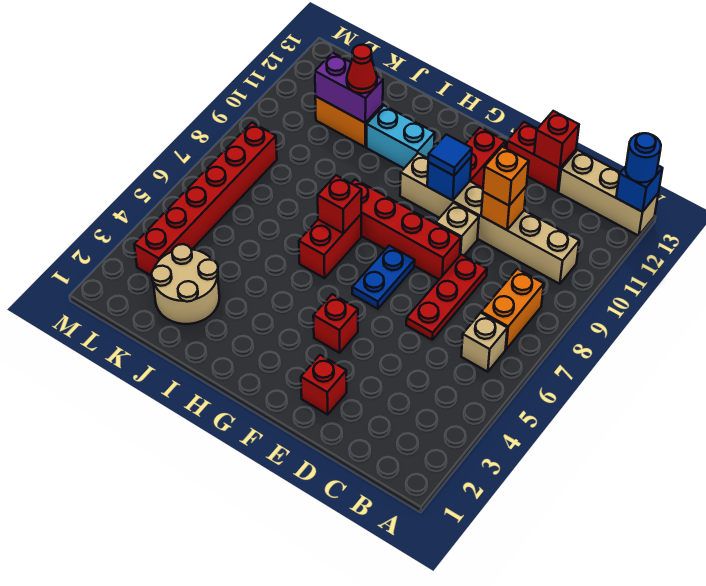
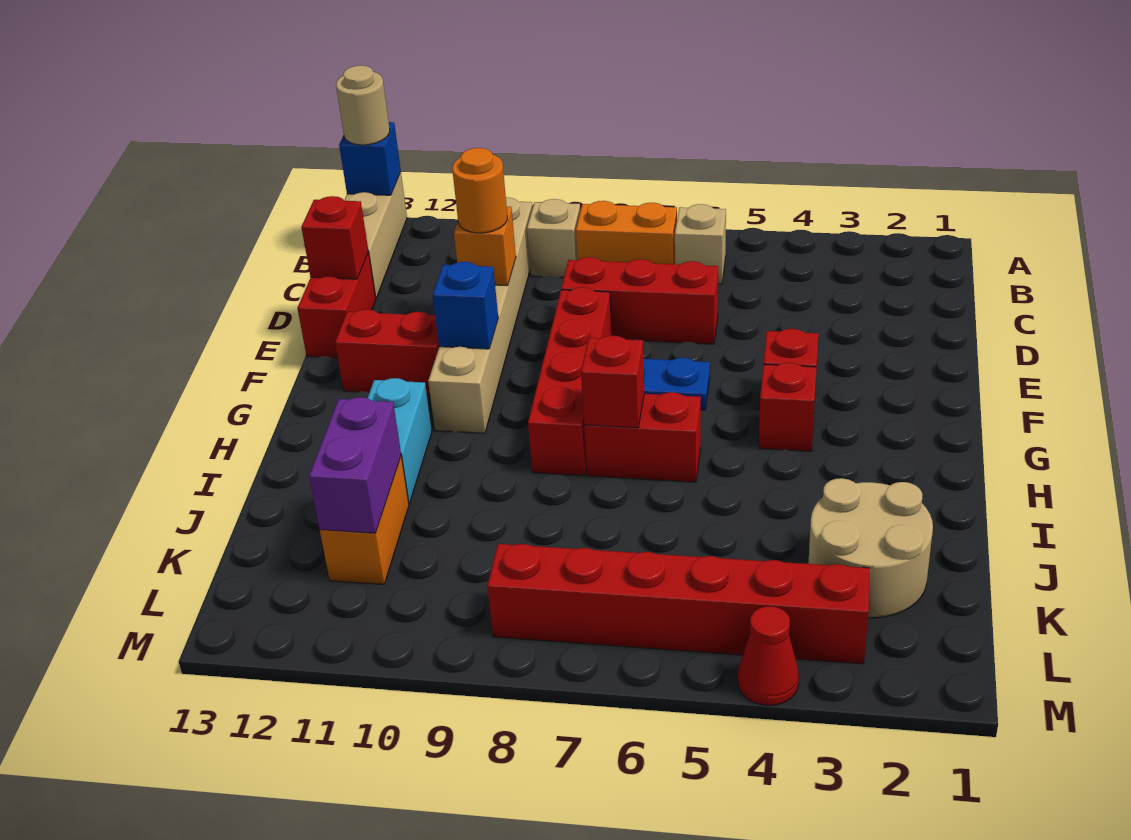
blue 1x1 round brick [626,133,661,183] -> tan 1x1 round brick [336,65,390,145]
red 1x3 plate [406,254,487,340] -> red 1x3 brick [561,257,718,344]
orange 1x1 brick [483,147,529,205] -> orange 1x1 round brick [452,148,507,233]
red 1x1 brick [301,355,347,414] -> red 1x1 brick moved to [759,363,816,451]
tan 1x1 brick [436,203,479,256] -> tan 1x1 brick moved to [527,199,580,277]
blue 1x1 tile [428,134,472,176] -> none
red 1x1 cone [347,45,377,93] -> red 1x1 cone moved to [738,606,799,705]

